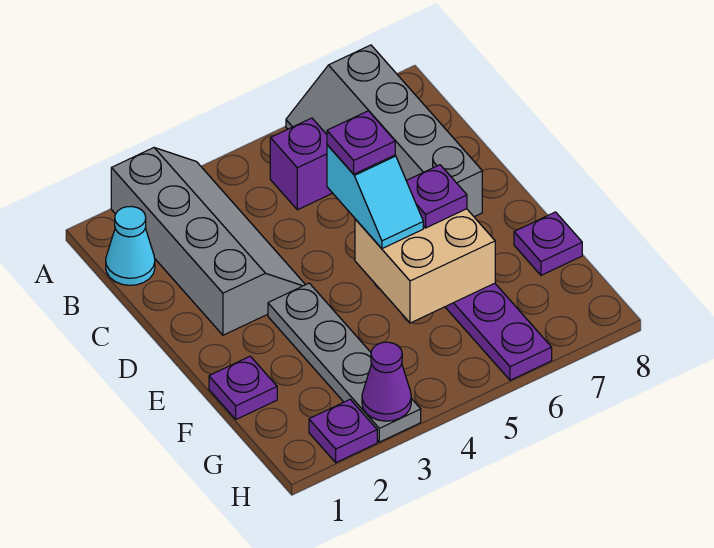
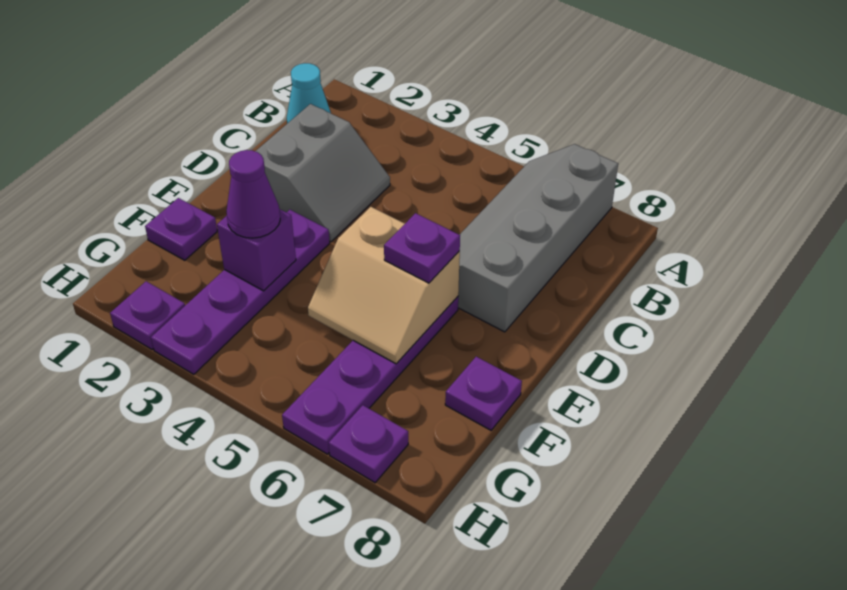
grey 2x4 slope [111,148,305,335] -> grey 2x2 slope [255,104,390,242]
purple 1x1 brick [270,118,332,210] -> purple 1x1 brick moved to [217,209,296,291]
cyan 1x2 slope [327,145,423,249] -> none
purple 1x1 plate [327,111,395,174] -> purple 1x1 plate moved to [329,405,408,483]
grey 1x4 plate [268,283,421,442] -> purple 1x4 plate [151,210,330,374]
tan 2x2 brick [355,209,495,323] -> tan 2x2 slope [308,207,460,364]
purple 1x1 cone [362,342,411,421] -> purple 1x1 cone moved to [226,150,280,238]

